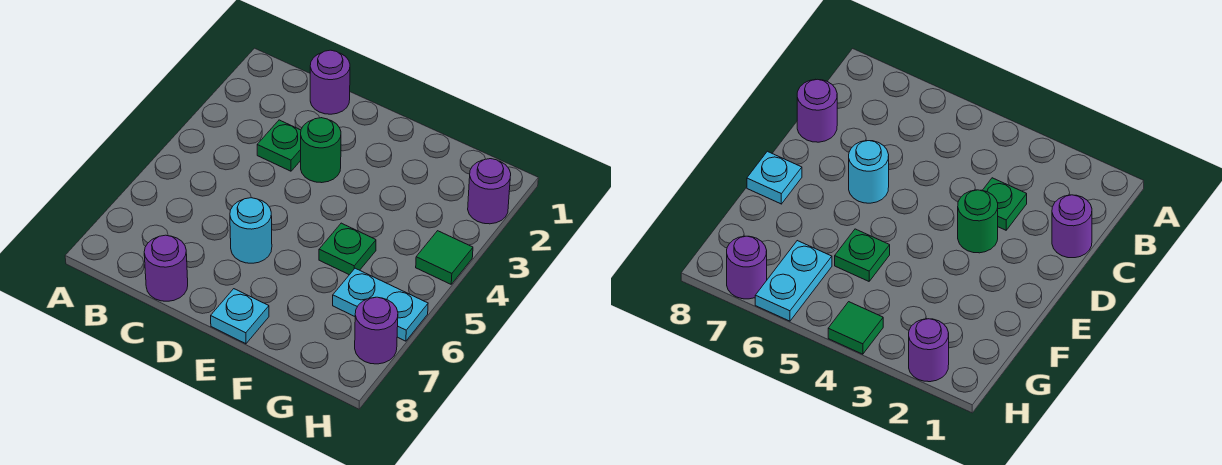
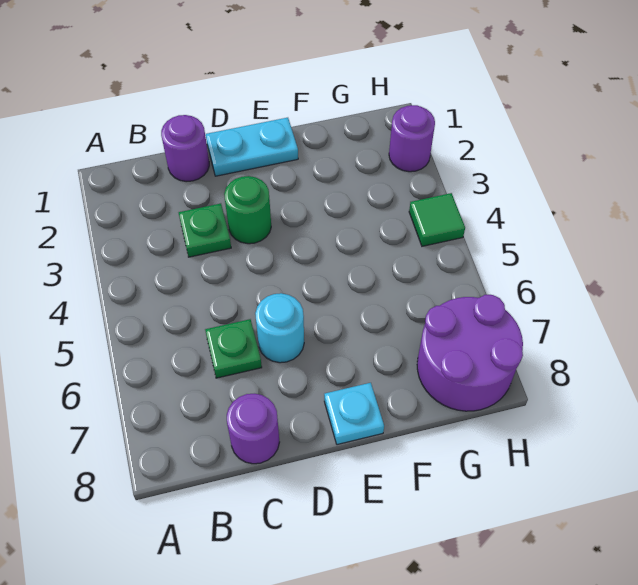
green 1x1 plate [319,223,376,275] -> green 1x1 plate moved to [205,319,262,378]
cyan 1x2 plate [333,268,428,341] -> cyan 1x2 plate moved to [206,118,298,176]
purple 1x1 round brick [355,297,398,364] -> purple 2x2 round brick [417,295,523,411]

